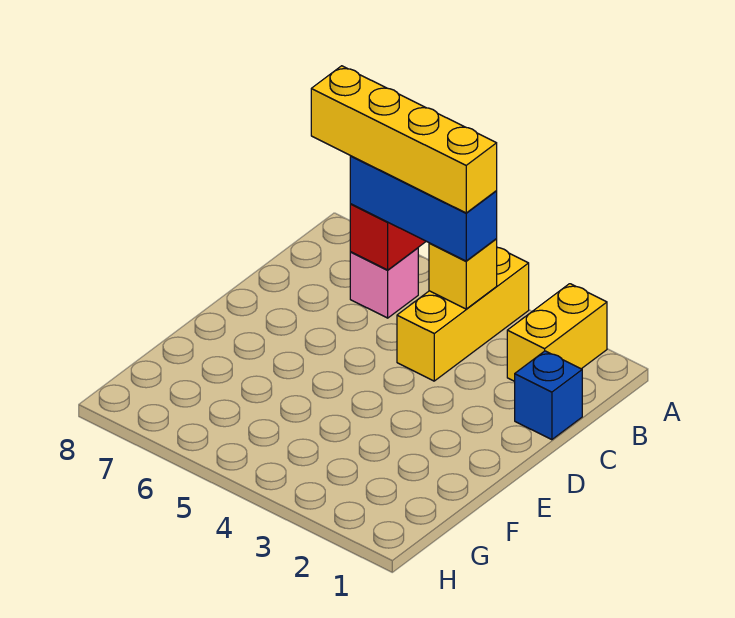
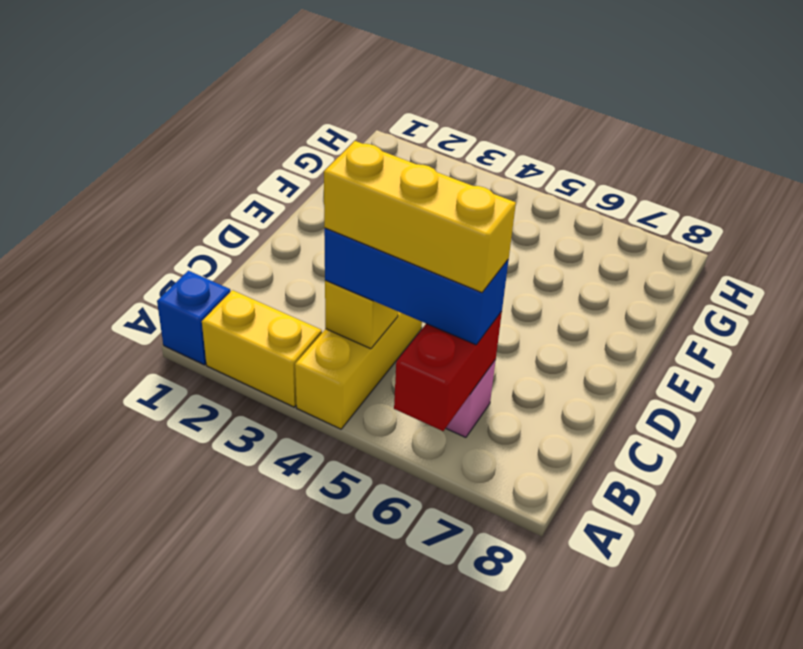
yellow 1x2 brick [507,284,607,381] -> yellow 1x2 brick turned to [202,290,322,407]
yellow 1x4 brick [311,66,497,213] -> yellow 1x3 brick [324,141,516,293]
blue 1x1 brick [515,351,582,440] -> blue 1x1 brick moved to [157,271,230,365]

